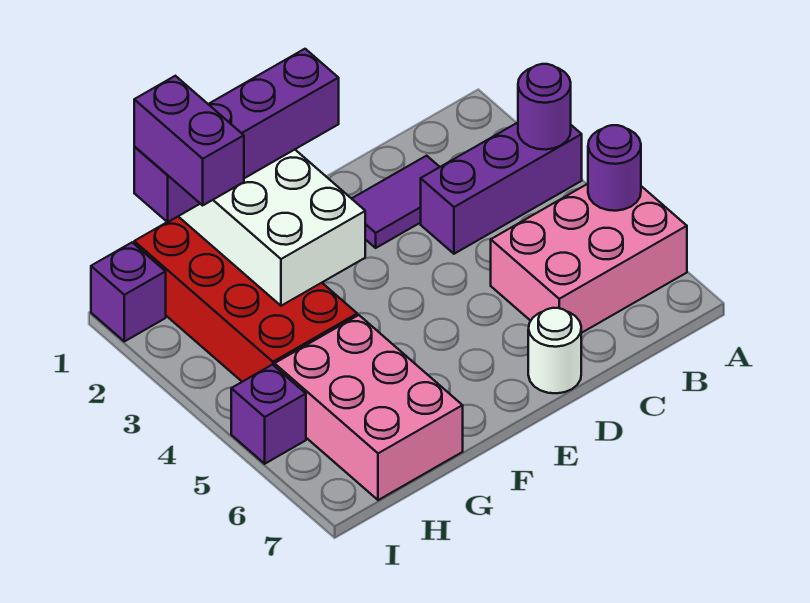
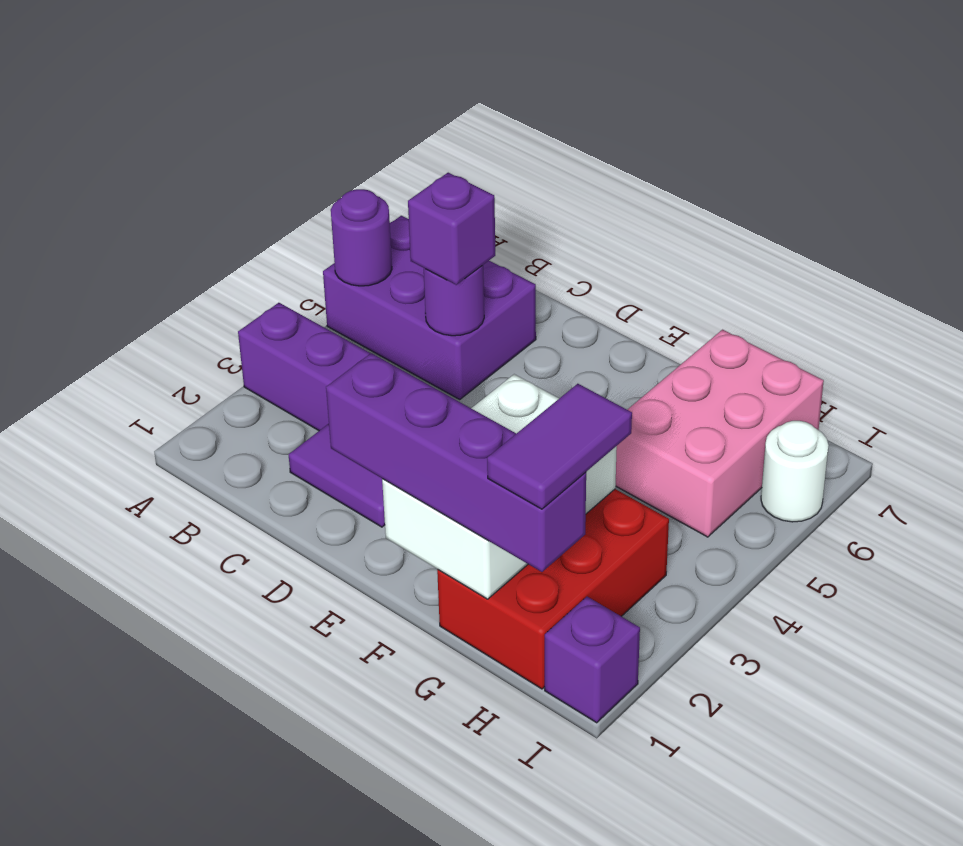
purple 1x1 round brick [518,64,571,150] -> purple 1x1 round brick moved to [424,265,484,336]
pink 2x3 brick [491,184,687,333] -> purple 2x3 brick [323,216,536,399]
white 1x1 round brick [528,308,581,393] -> white 1x1 round brick moved to [761,421,829,522]
red 2x4 brick [134,217,357,382] -> red 2x3 brick [437,489,669,689]
purple 1x2 brick [134,76,244,205] -> purple 1x2 tile [487,384,632,509]
purple 1x1 brick [231,365,306,464] -> purple 1x1 brick moved to [408,173,495,285]

